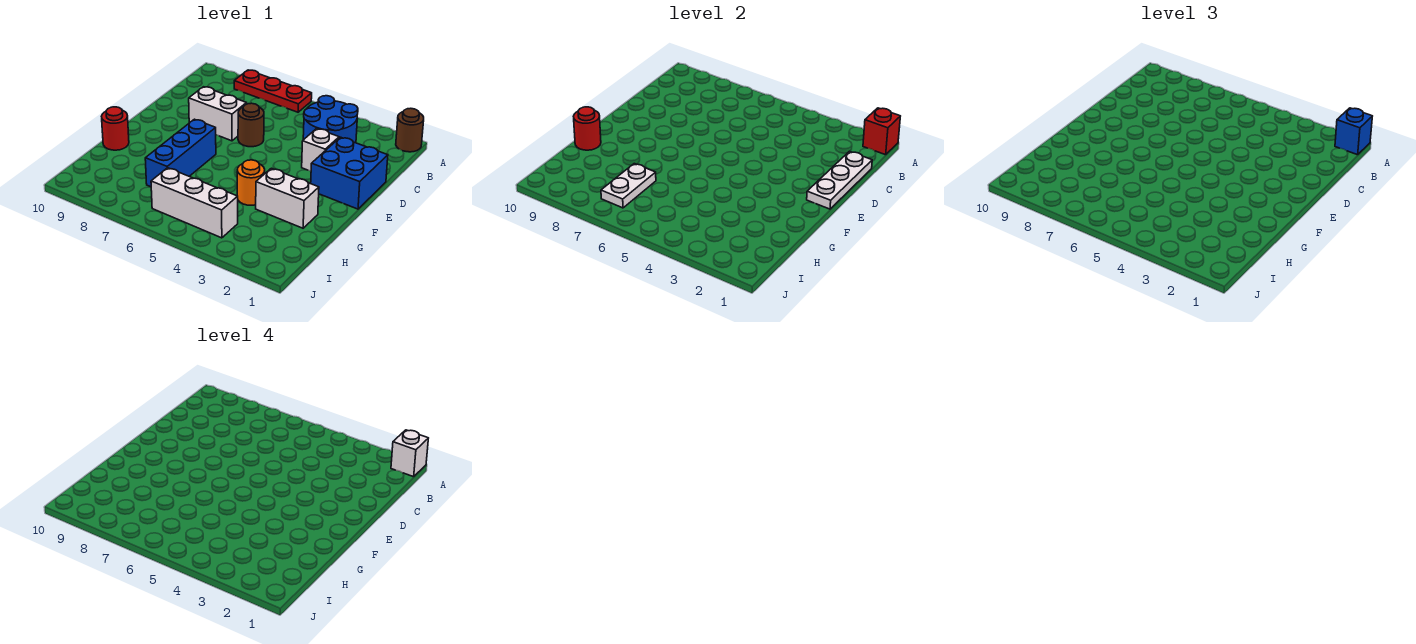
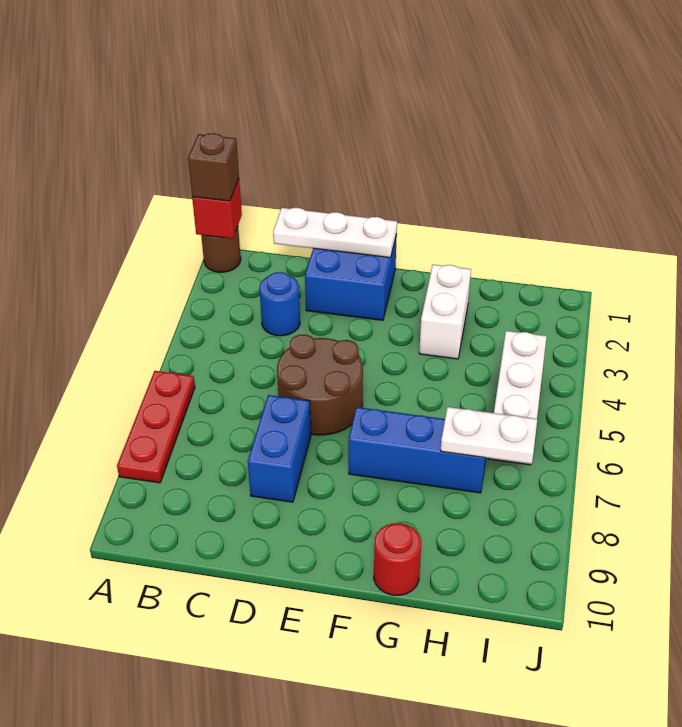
blue 1x1 brick [1335,108,1372,155] -> brown 1x1 brick [188,133,239,201]
white 1x1 brick [391,430,428,477] -> none
blue 2x2 round brick [303,96,358,143] -> blue 1x1 round brick [260,272,300,336]
white 1x1 brick [302,128,339,171] -> none
brown 1x1 round brick [238,103,264,147] -> brown 2x2 round brick [277,335,363,435]
white 1x2 brick [189,87,247,141] -> blue 1x2 brick [248,395,311,502]
orange 1x1 round brick [237,160,265,205] -> none
red 1x1 round brick [574,107,601,150] -> none

